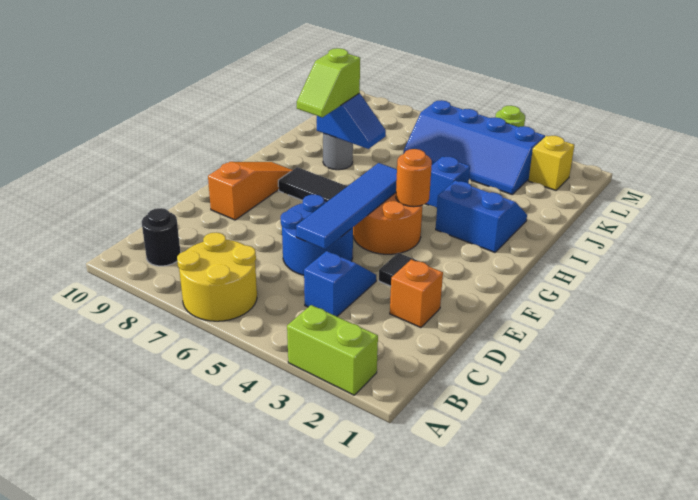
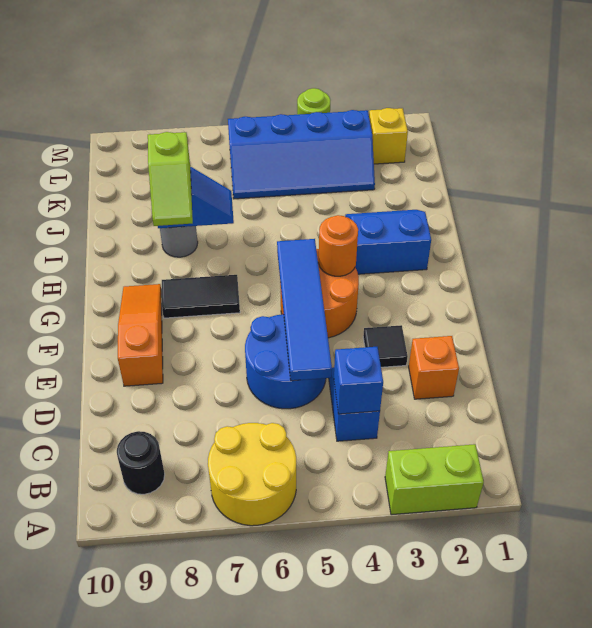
blue 1x1 brick [426,157,470,208] -> blue 1x1 brick moved to [334,347,383,414]

